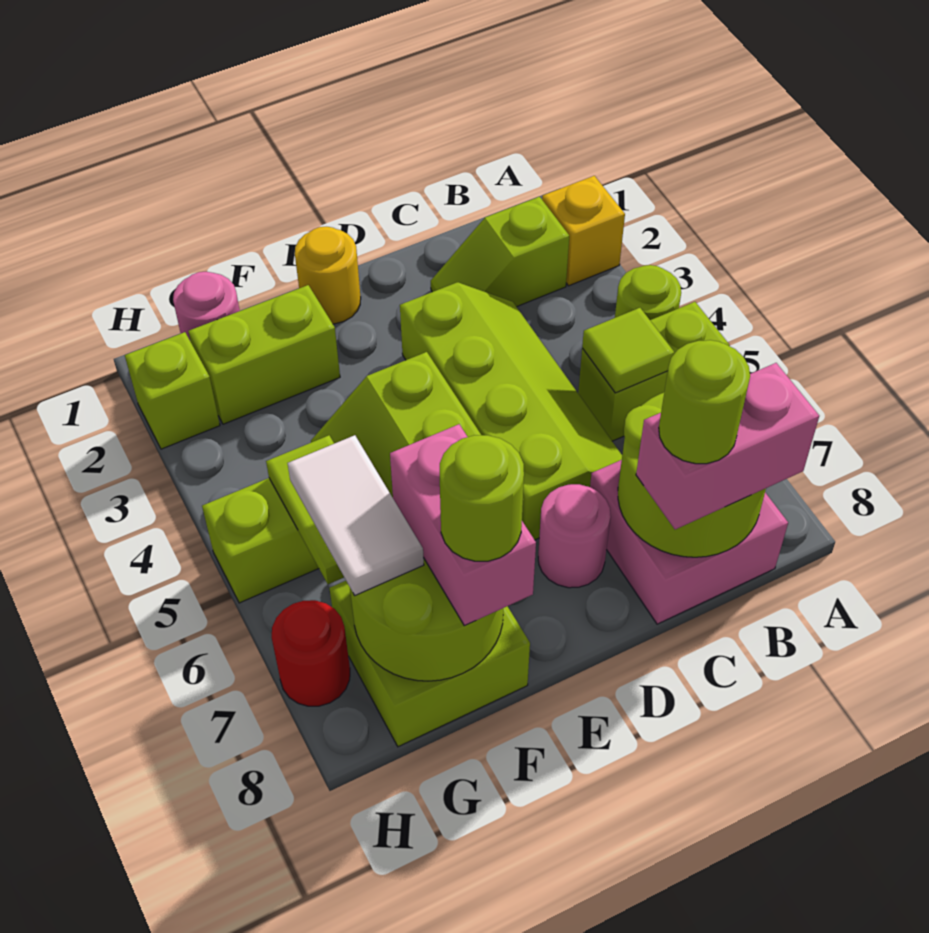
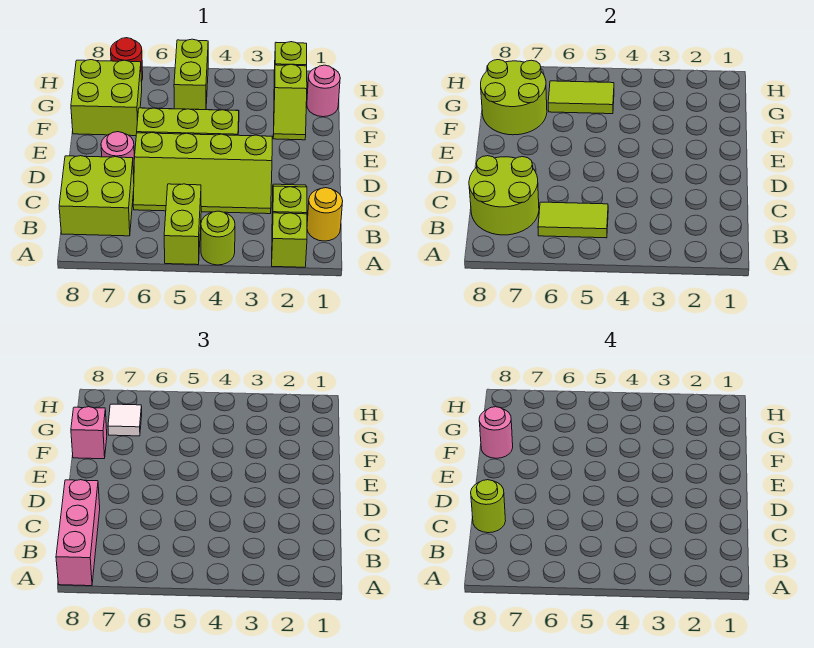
yellow 1x1 brick [542,176,625,286] -> lime 1x1 brick [272,213,307,267]
lime 1x1 tile [582,308,674,393] -> lime 1x2 tile [538,202,608,238]
pink 2x2 brick [590,460,788,624] -> lime 2x2 brick [59,156,134,236]
pink 1x2 brick [636,363,819,529] -> pink 1x3 brick [56,480,100,586]
yellow 1x1 round brick [295,227,361,324] -> yellow 1x1 round brick moved to [307,188,343,241]
lime 1x2 brick [188,285,340,424] -> lime 1x2 slope [273,64,307,140]
pink 1x2 brick [390,424,536,626] -> pink 1x1 brick [71,407,107,459]
lime 1x1 round brick [440,435,524,561] -> pink 1x1 round brick [479,407,513,458]
white 1x2 tile [288,435,424,595] -> white 1x1 tile [108,404,142,436]

